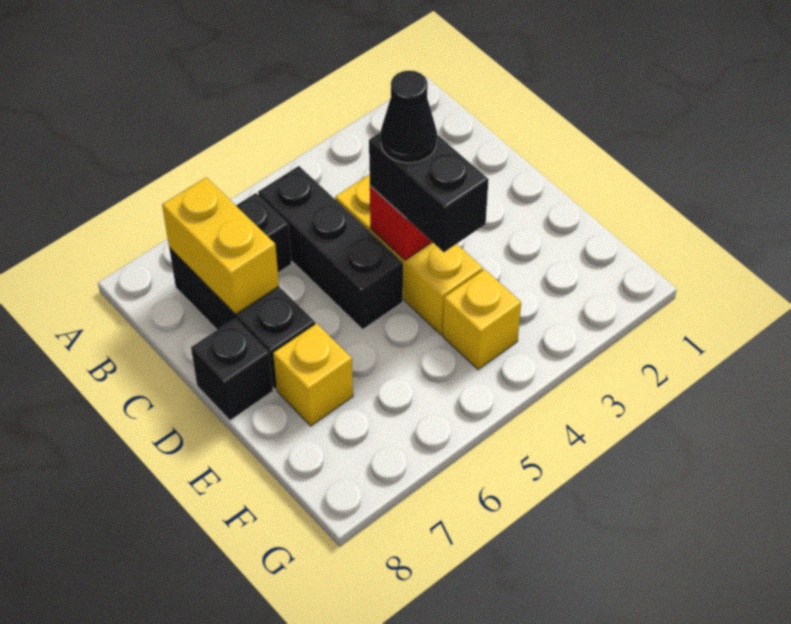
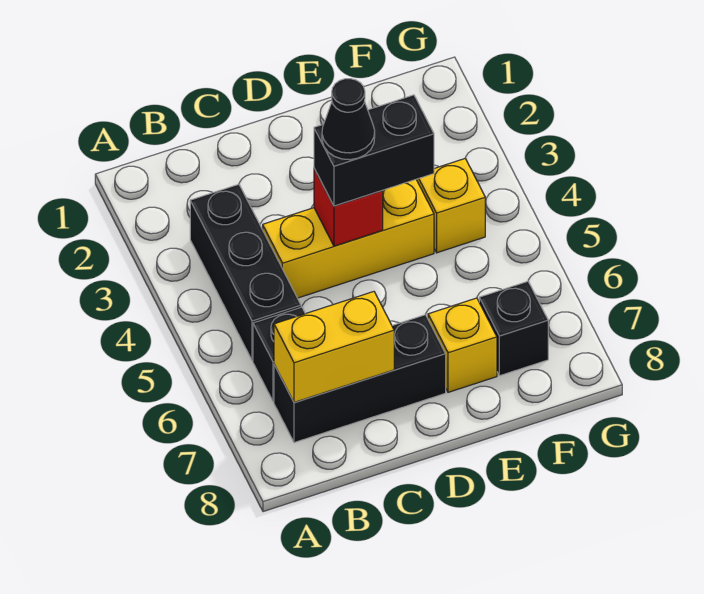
black 1x3 brick [258,166,403,329] -> black 1x3 brick turned to [190,184,301,361]
black 1x1 brick [191,318,273,420] -> black 1x1 brick moved to [479,281,548,376]

